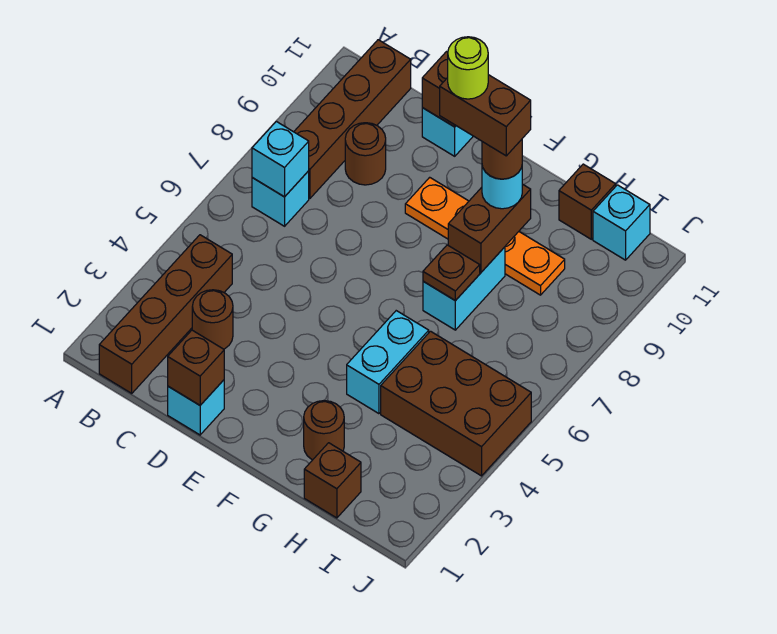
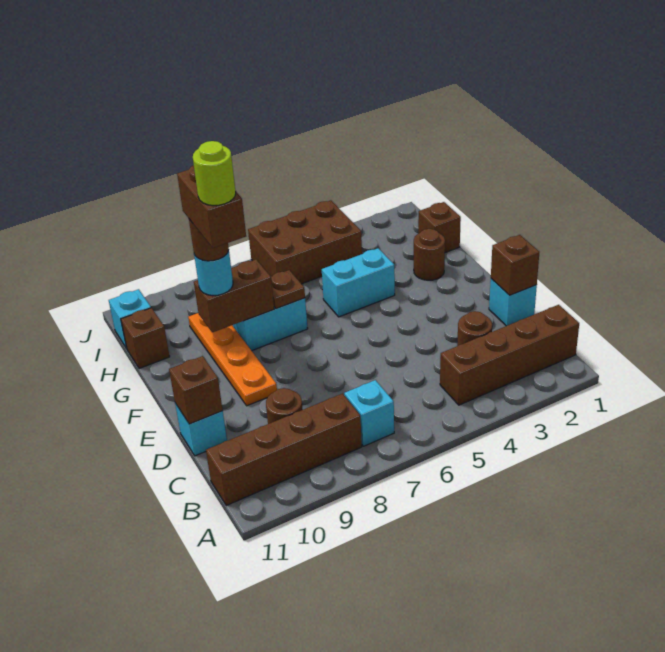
cyan 1x1 brick [252,121,309,197] -> none
brown 2x3 brick [381,331,531,476] -> brown 2x3 brick turned to [248,200,362,284]

